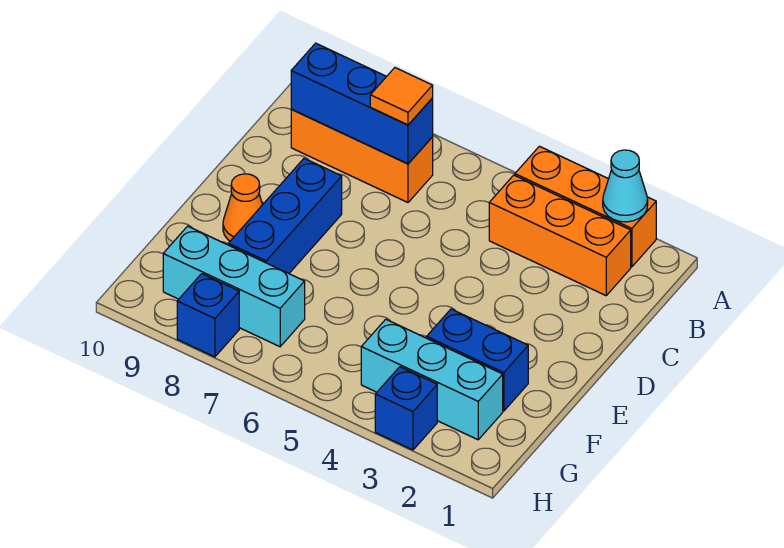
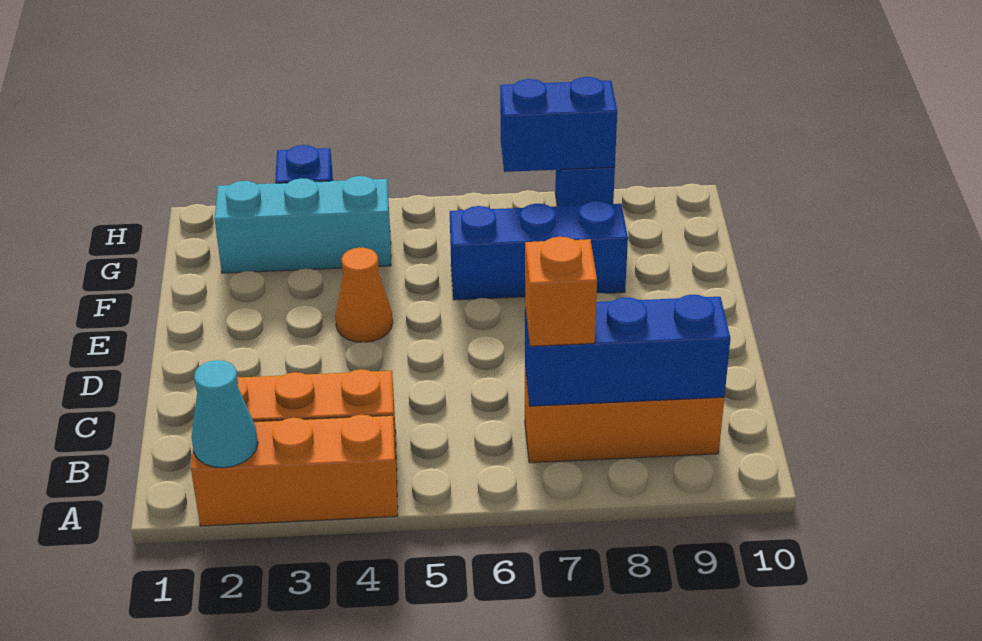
orange 1x1 tile [370,68,433,125] -> orange 1x1 brick [525,237,597,346]
blue 1x3 brick [228,158,342,273] -> blue 1x3 brick turned to [450,201,628,300]
orange 1x1 cone [223,174,262,241] -> orange 1x1 cone moved to [335,248,393,342]
blue 1x2 brick [427,309,528,411] -> blue 1x2 brick moved to [500,77,617,172]
cyan 1x3 brick [163,226,305,347] -> none

